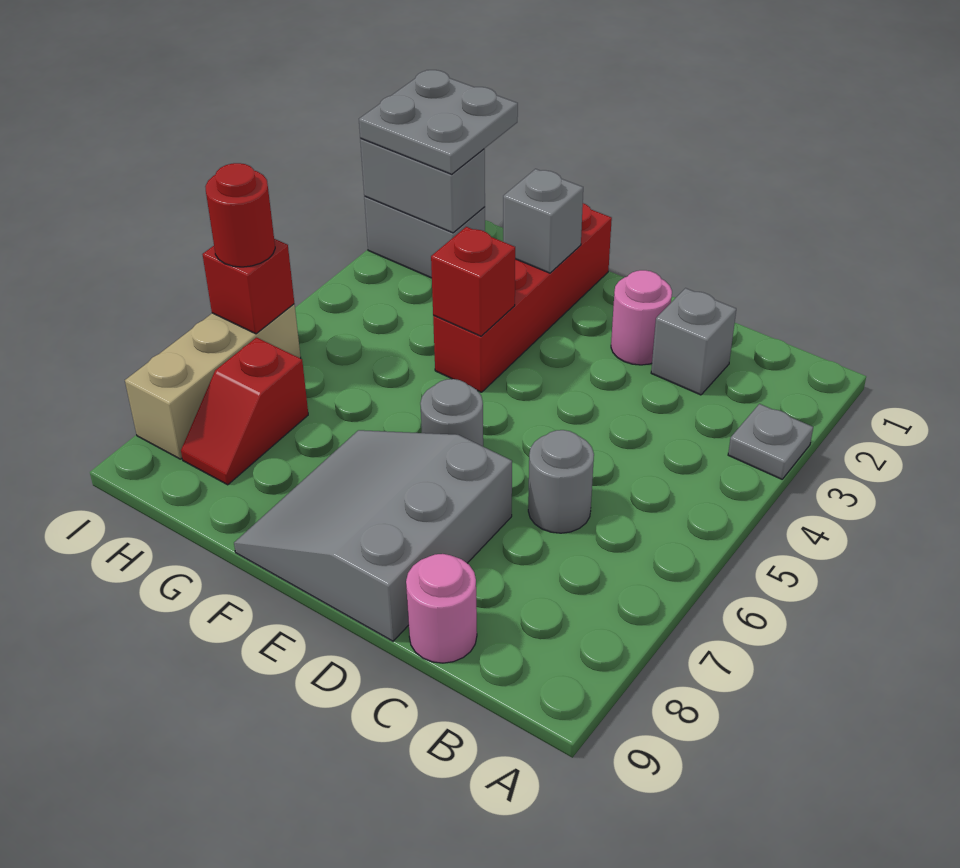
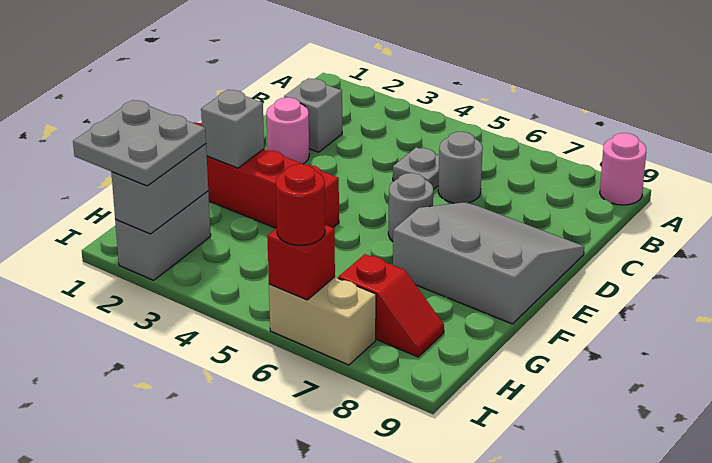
grey 1x1 plate [728,404,813,479] -> grey 1x1 plate moved to [393,147,439,190]
pink 1x1 round brick [406,554,477,663] -> pink 1x1 round brick moved to [600,133,646,205]
grey 3x3 slope [234,430,512,641] -> grey 3x3 slope turned to [393,202,584,324]
red 1x1 brick [431,227,515,336] -> none
tan 1x3 brick [125,304,301,459] -> tan 1x2 brick [269,277,376,365]

